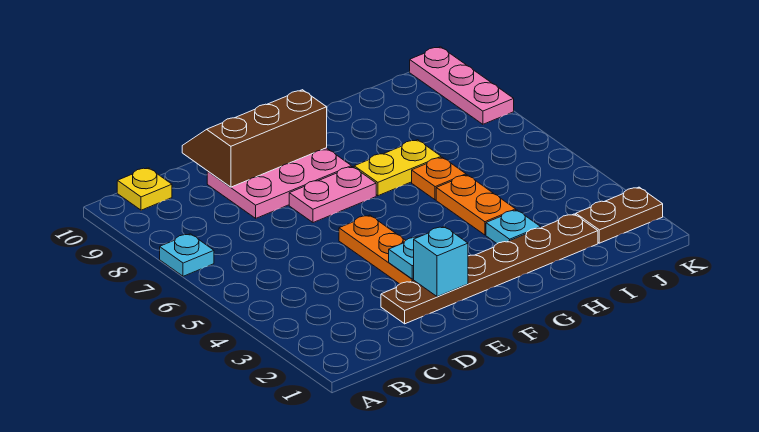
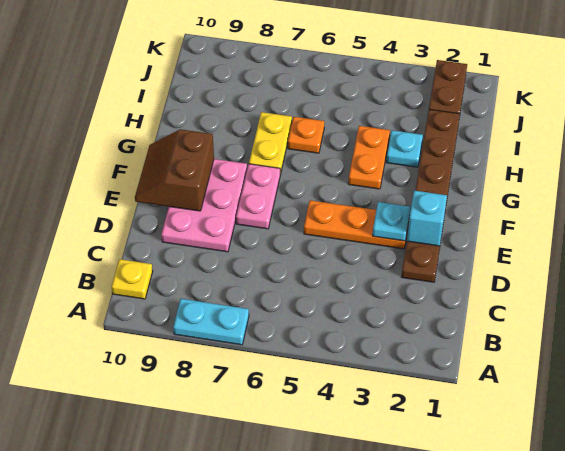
cyan 1x1 plate [160,234,214,276] -> cyan 1x2 plate [173,299,249,345]
brown 2x3 slope [182,90,327,187] -> brown 2x2 slope [135,129,214,211]
orange 1x2 plate [436,175,516,235] -> orange 1x2 plate turned to [348,126,390,189]
pink 1x3 plate [410,47,514,124] -> none

